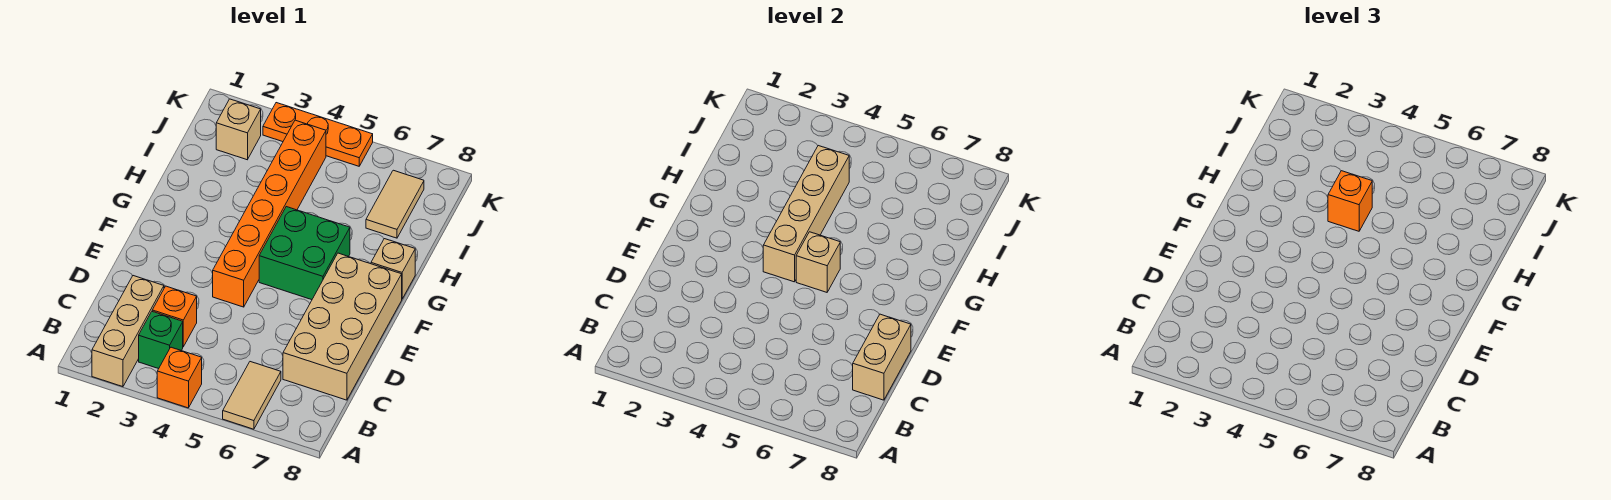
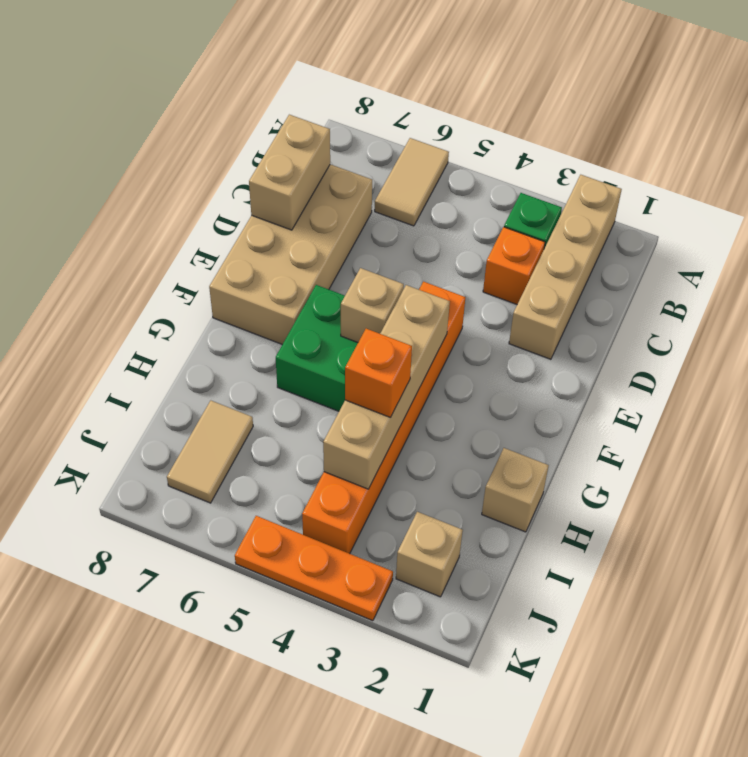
tan 1x3 brick [92,276,164,387] -> tan 1x4 brick [509,175,622,359]
orange 1x1 brick [157,347,202,408] -> none
tan 1x1 brick [371,239,415,299] -> tan 1x1 brick moved to [482,448,549,532]

